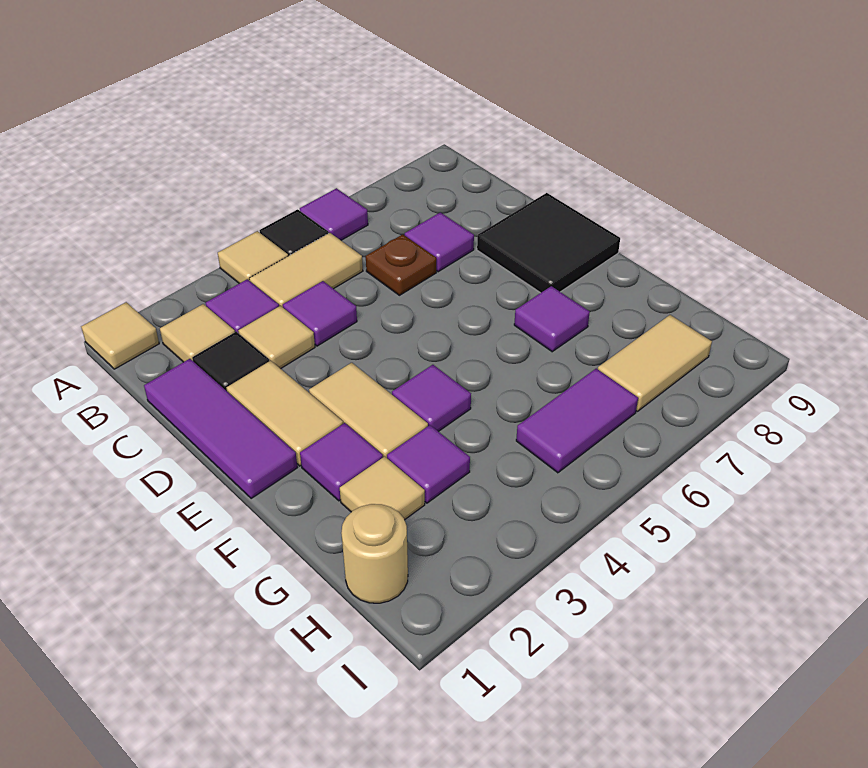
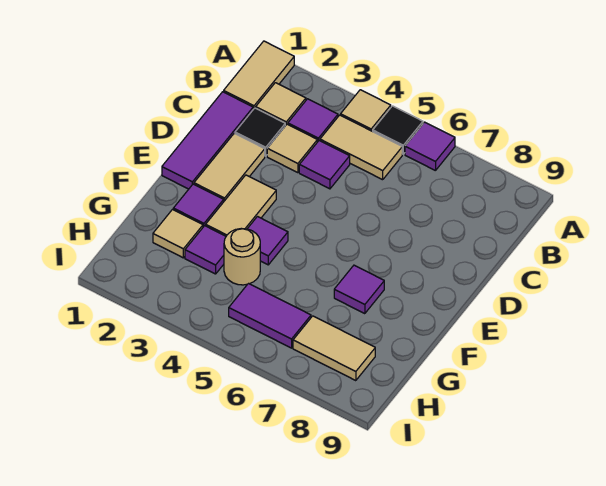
tan 1x1 tile [81,302,159,369] -> tan 1x2 tile [224,41,294,109]
brown 1x1 plate [366,234,436,295] -> none
purple 1x1 tile [405,212,474,272] -> none
black 2x2 tile [477,193,620,293] -> none
tan 1x1 round brick [341,504,408,603] -> tan 1x1 round brick moved to [224,228,260,285]

